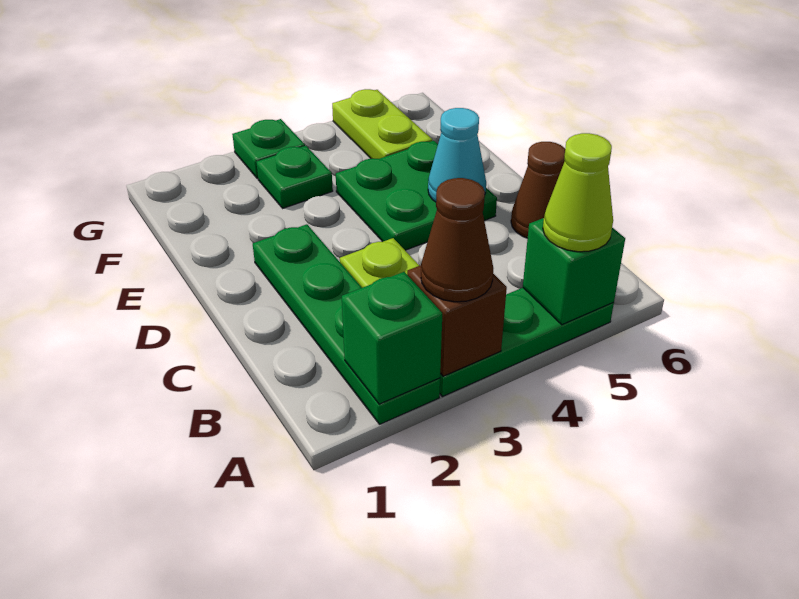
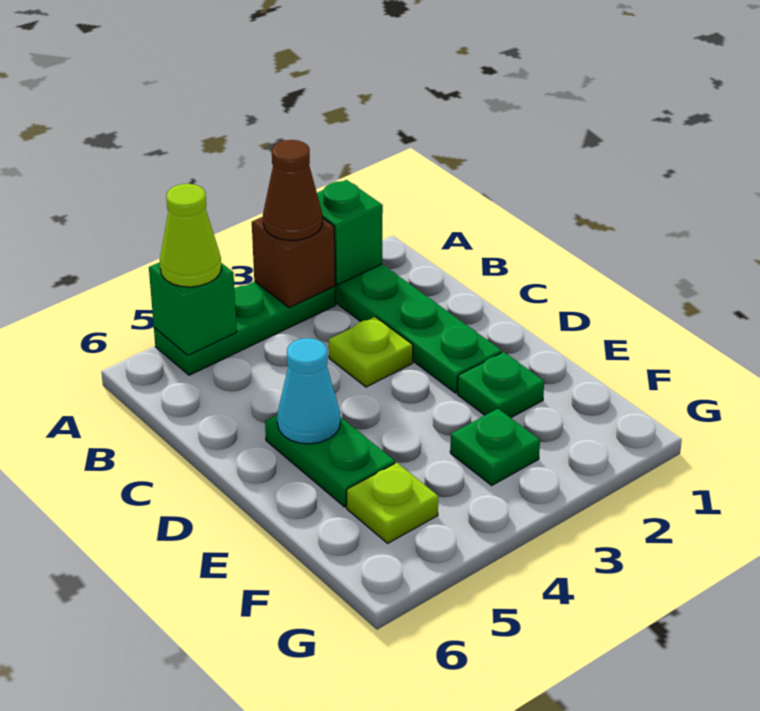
brown 1x1 cone [511,142,565,238] -> none
green 2x2 plate [336,141,497,250] -> green 1x2 plate [265,415,395,507]
lime 1x2 plate [332,89,432,159] -> lime 1x1 plate [347,463,438,543]
green 1x1 plate [232,119,305,179] -> green 1x1 plate moved to [457,352,544,418]

